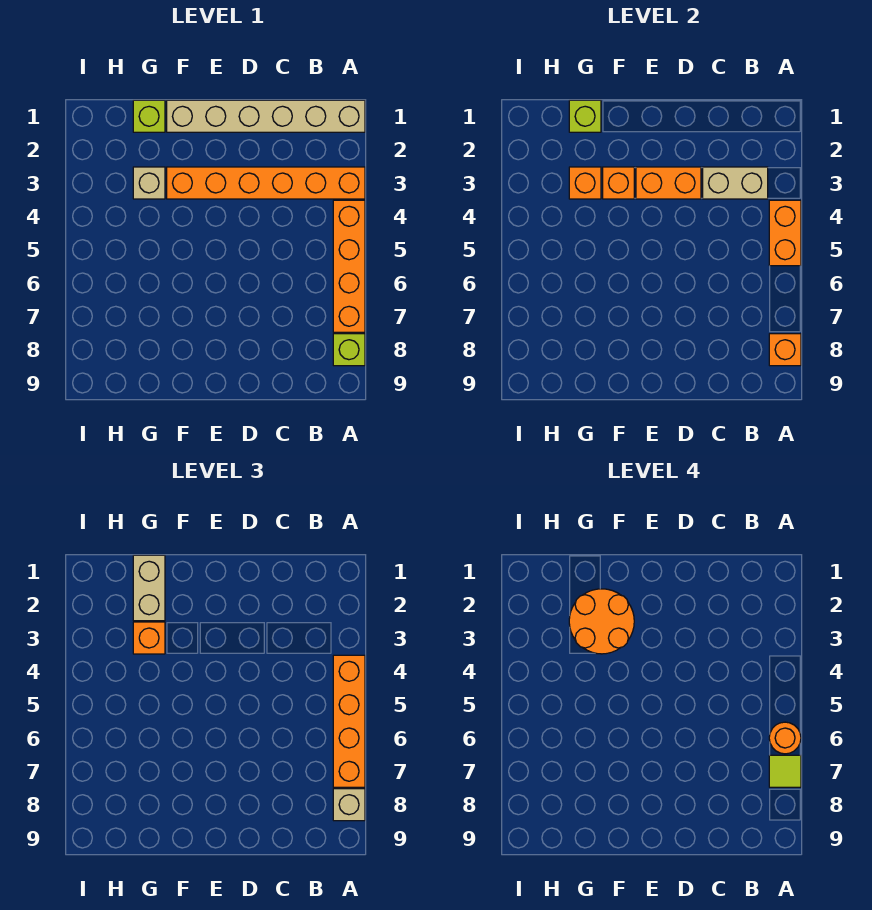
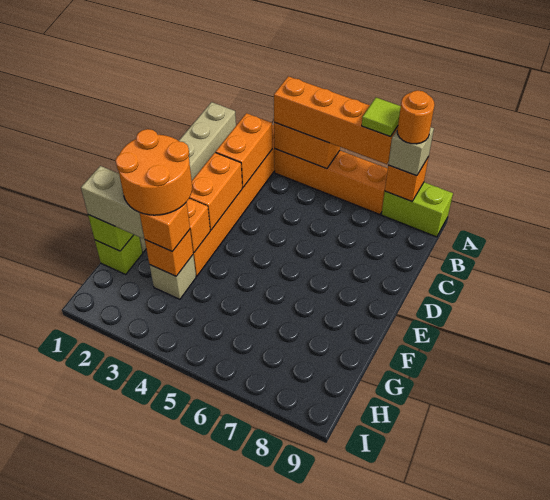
orange 1x1 round brick [769,722,801,754] -> orange 1x1 round brick moved to [397,90,435,144]
lime 1x1 brick [333,334,365,366] -> lime 1x2 brick [381,182,453,237]
tan 1x2 brick [703,167,768,199] -> orange 1x2 brick [216,113,272,187]

